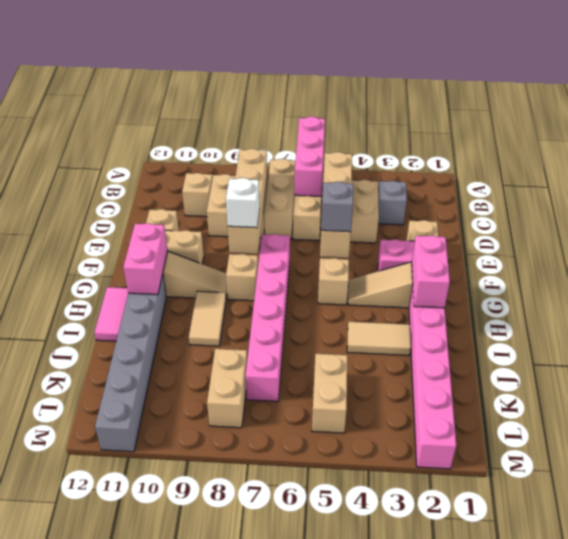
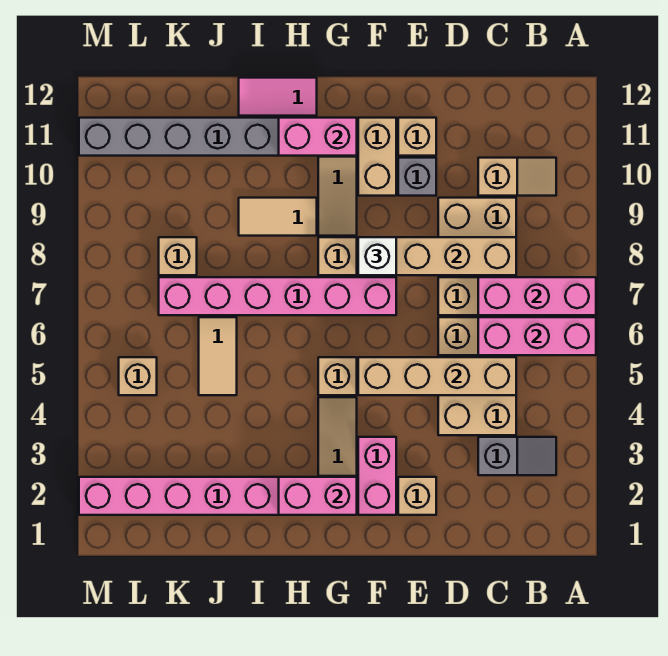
none -> pink 1x3 brick [478,277,596,315]
grey 1x1 brick [321,182,353,232] -> grey 1x1 brick moved to [398,158,436,196]
tan 1x2 tile [347,322,411,356] -> tan 1x2 tile moved to [199,317,237,395]
tan 1x2 brick [312,354,347,433] -> tan 1x1 brick [119,357,157,395]
tan 1x2 brick [207,349,247,428] -> tan 1x1 brick [159,237,197,275]

